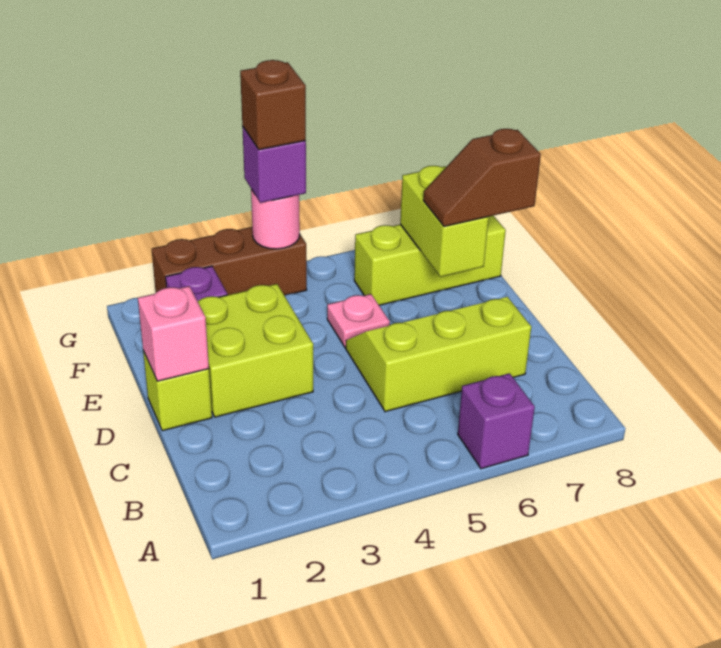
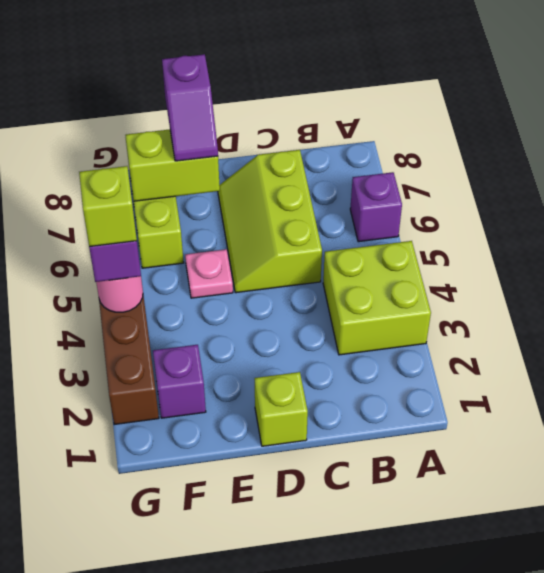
pink 1x1 brick [138,286,209,381] -> none
lime 2x2 brick [198,284,313,417] -> lime 2x2 brick moved to [323,241,431,355]
brown 1x2 slope [423,129,541,227] -> purple 1x2 slope [162,54,218,161]
brown 1x1 brick [240,60,306,150] -> lime 1x1 brick [79,166,137,247]

